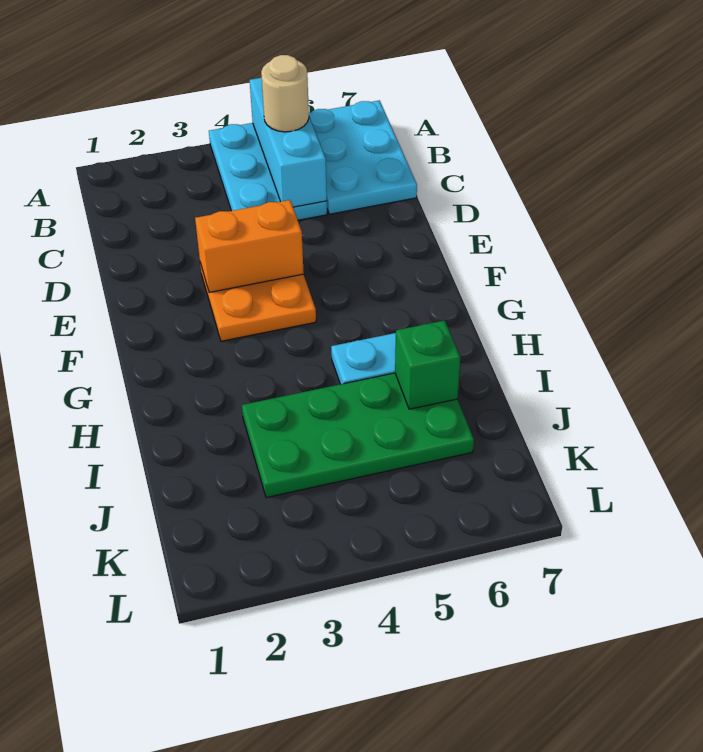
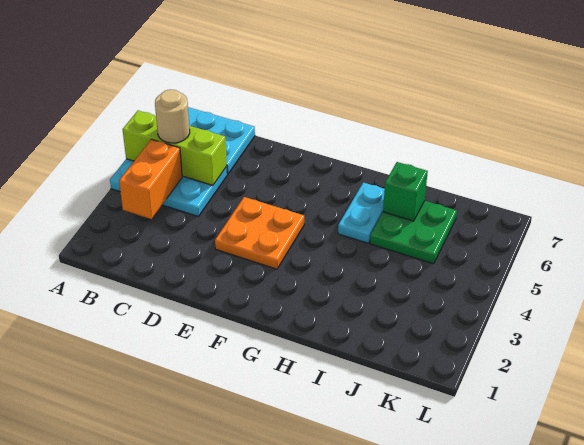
cyan 1x3 brick [250,78,327,207] -> lime 1x3 brick [123,111,227,185]
orange 1x2 brick [195,200,304,292] -> orange 1x2 brick moved to [119,139,182,219]
green 2x4 plate [242,373,474,498] -> green 2x2 plate [370,201,457,264]

